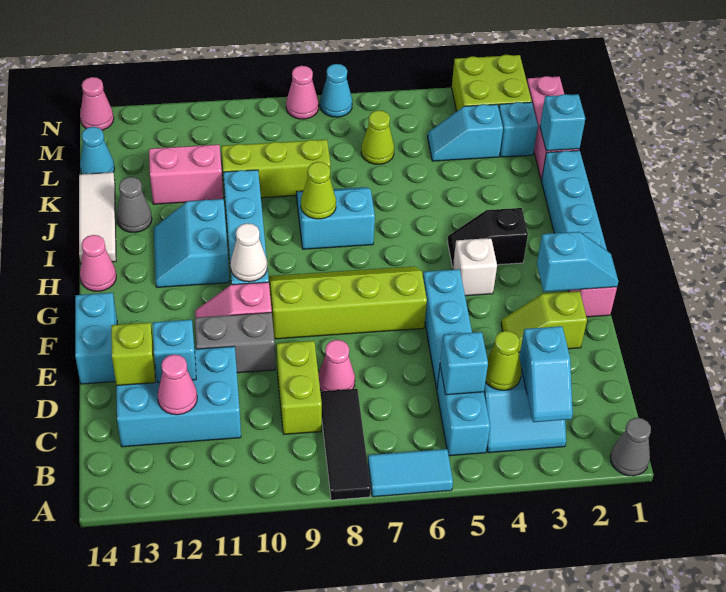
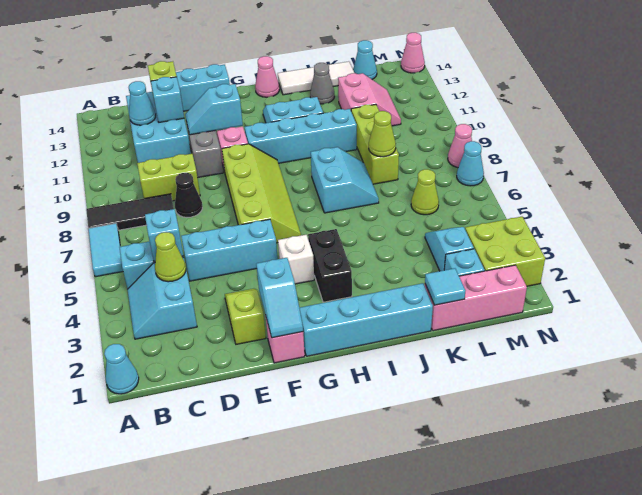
grey 1x1 cone [610,418,651,476] -> cyan 1x1 cone [104,344,139,394]
cyan 1x2 slope [519,326,573,422] -> cyan 1x2 slope moved to [185,84,243,135]
pink 1x1 cone [158,354,197,415] -> cyan 1x1 cone [129,81,156,125]
pink 1x1 cone [318,340,355,391] -> black 1x1 cone [175,173,202,218]
white 1x1 cone [231,223,267,282] -> none
black 1x2 slope [447,208,528,267] -> black 1x2 brick [308,229,352,302]
lime 1x1 cone [301,162,336,219] -> lime 1x1 cone moved to [369,111,396,157]
cyan 1x1 brick [540,94,585,151] -> cyan 1x1 tile [425,268,465,305]

